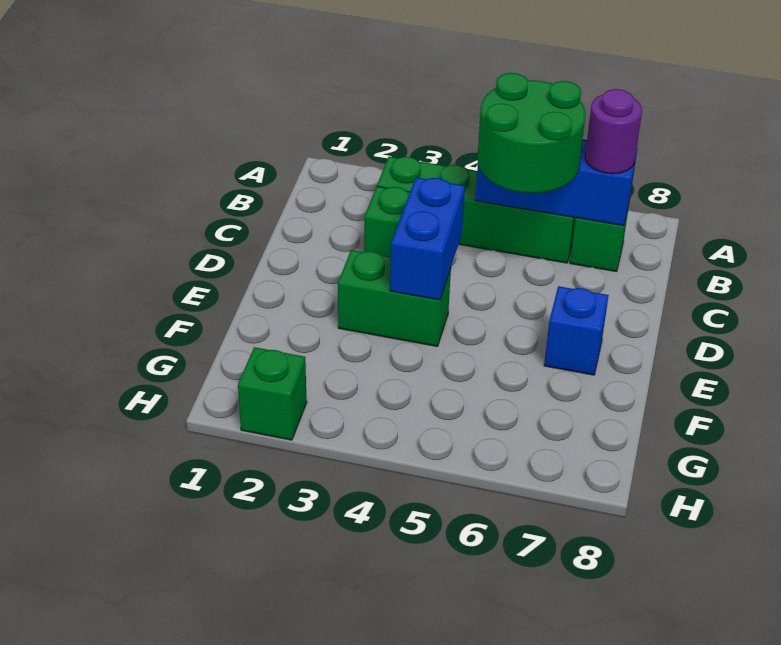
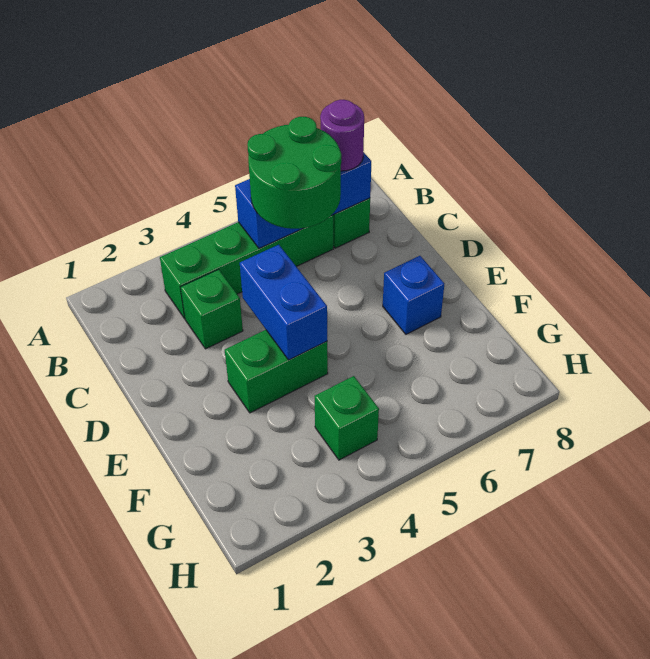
green 1x1 brick [238,347,307,440] -> green 1x1 brick moved to [314,376,379,460]

